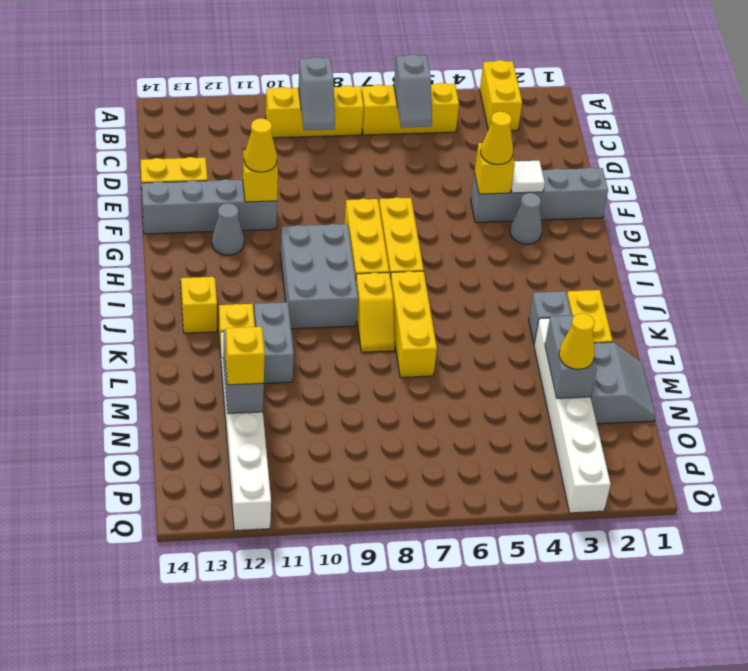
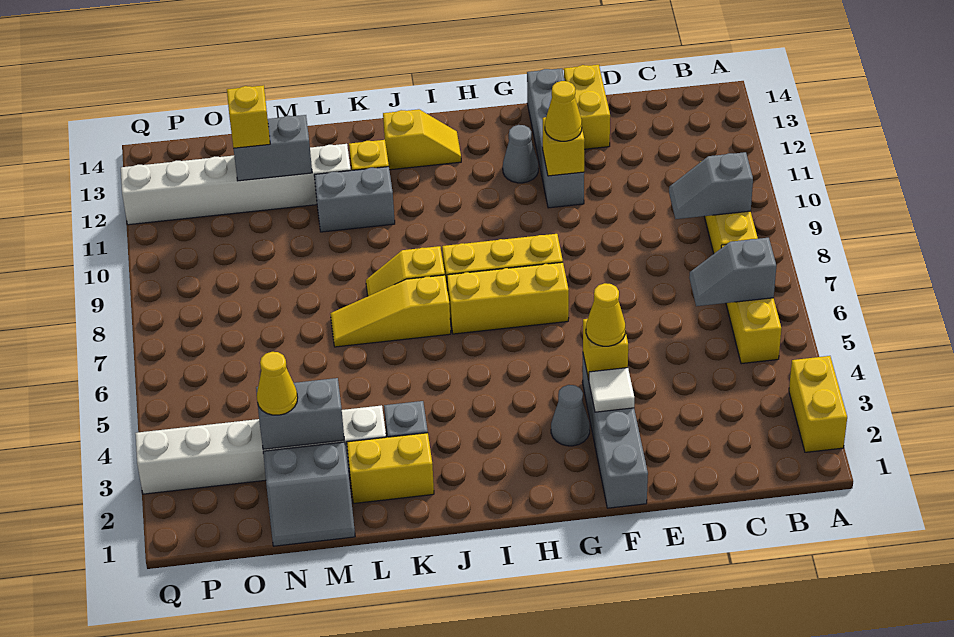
yellow 1x2 brick [480,60,522,131] -> yellow 1x2 brick turned to [789,356,847,452]
grey 2x3 brick [280,224,358,329] -> none
yellow 1x3 brick [390,271,437,377] -> yellow 1x3 slope [330,275,451,347]

